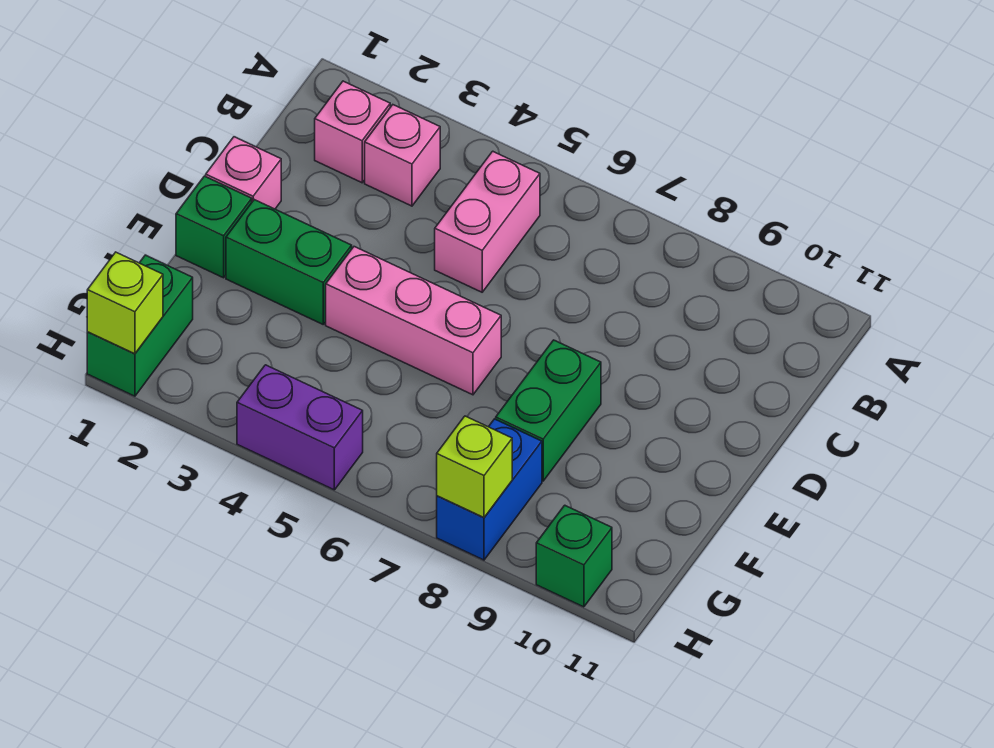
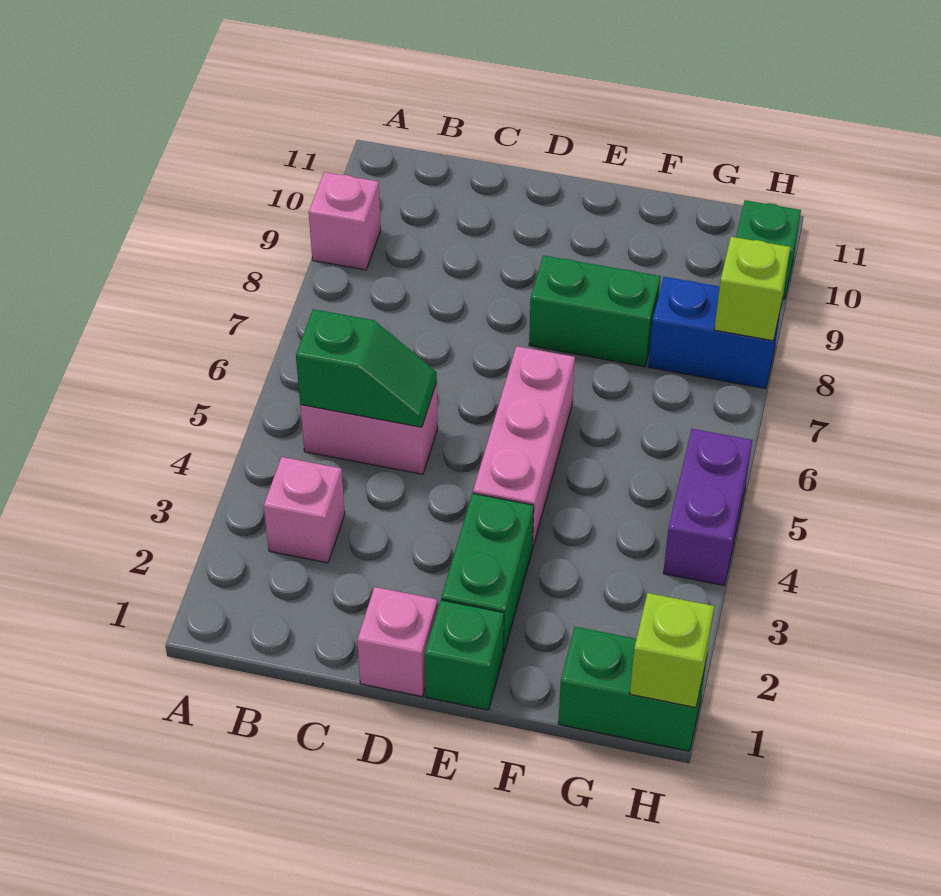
pink 1x1 brick [315,81,390,183] -> pink 1x1 brick moved to [309,172,381,270]
none -> green 1x2 slope [296,309,437,427]

